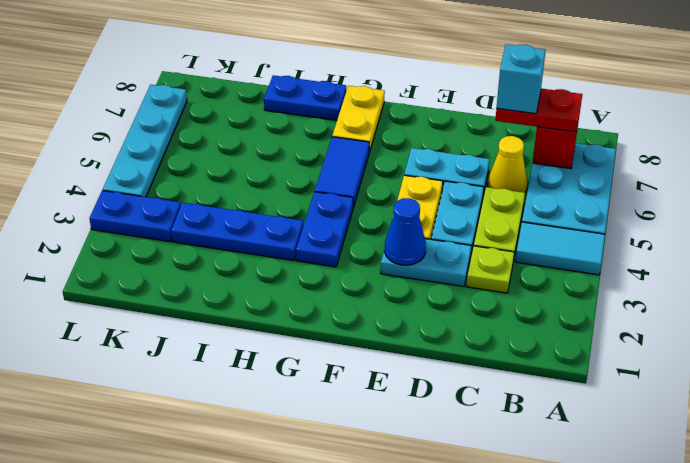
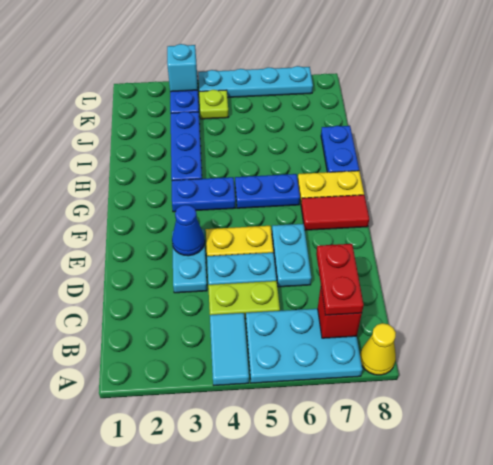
lime 1x1 plate [466,246,514,293] -> lime 1x1 plate moved to [199,90,228,119]
yellow 1x1 cone [488,136,527,193] -> yellow 1x1 cone moved to [360,323,396,375]
cyan 1x1 brick [497,44,546,114] -> cyan 1x1 brick moved to [167,44,198,92]
none -> red 1x2 tile [301,195,369,230]
blue 1x2 tile [315,137,369,207] -> blue 1x2 plate [235,174,300,208]

